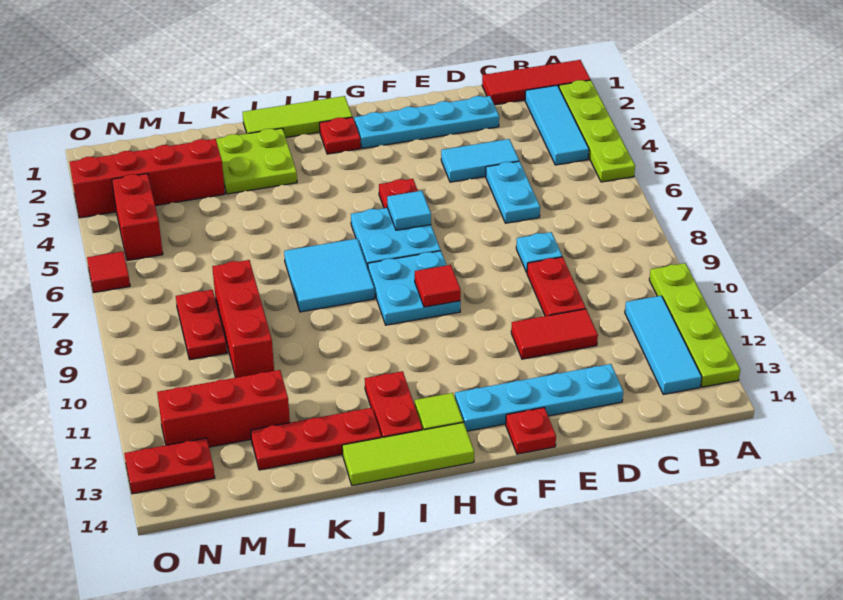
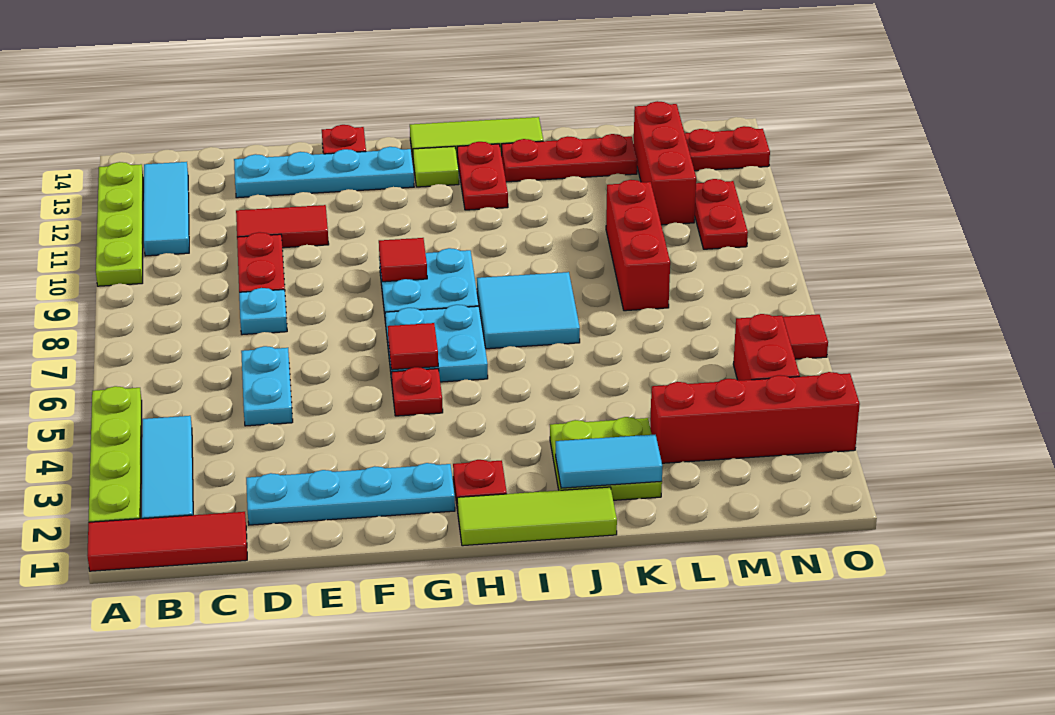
cyan 1x2 tile [441,139,519,182] -> cyan 1x2 tile moved to [556,435,663,488]
cyan 1x1 tile [387,191,431,230] -> red 1x1 tile [388,323,438,370]
red 1x3 brick [157,370,290,447] -> red 1x3 brick turned to [634,101,696,225]
red 1x2 plate [176,290,227,360] -> red 1x2 plate moved to [695,179,748,249]

